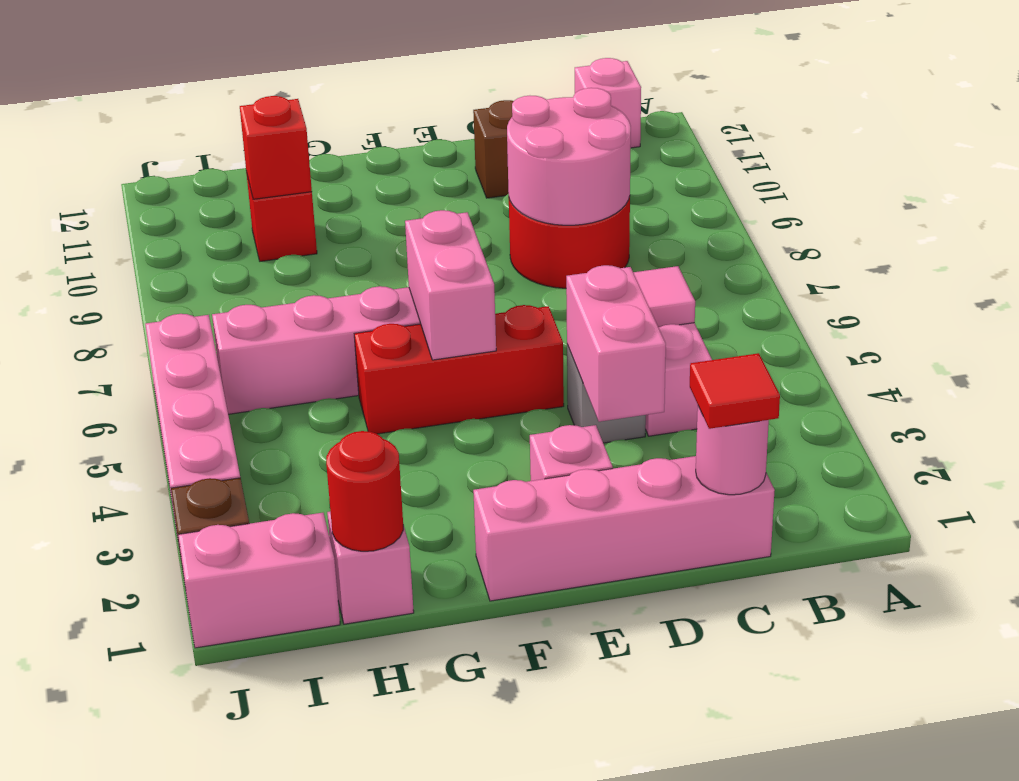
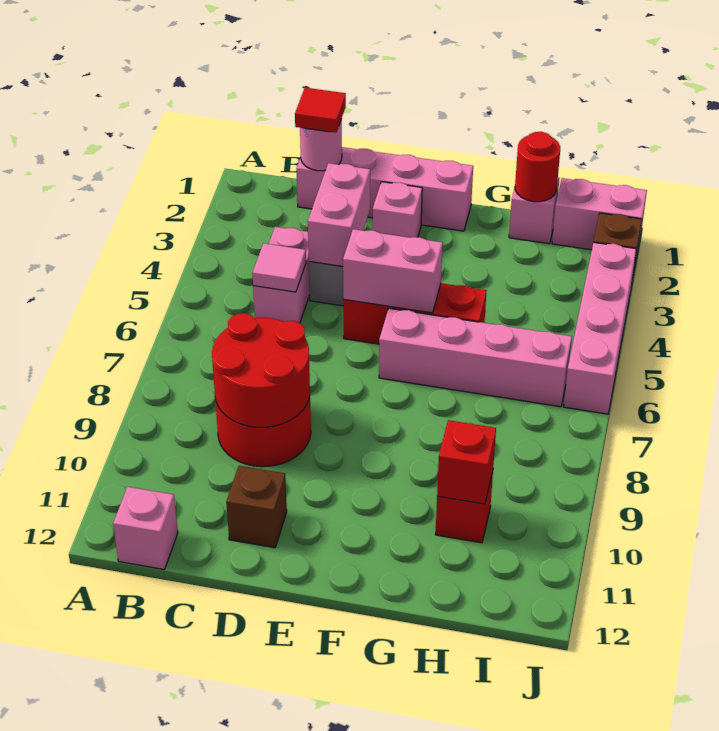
pink 2x2 round brick [507,88,631,225] -> red 2x2 round brick [212,313,310,427]
pink 1x2 brick [405,210,496,360] -> pink 1x2 brick turned to [343,229,443,313]

